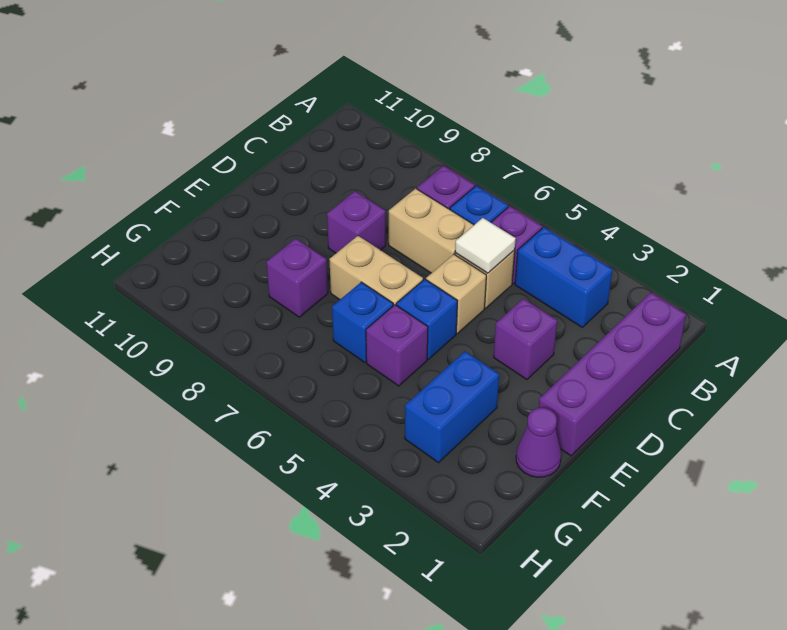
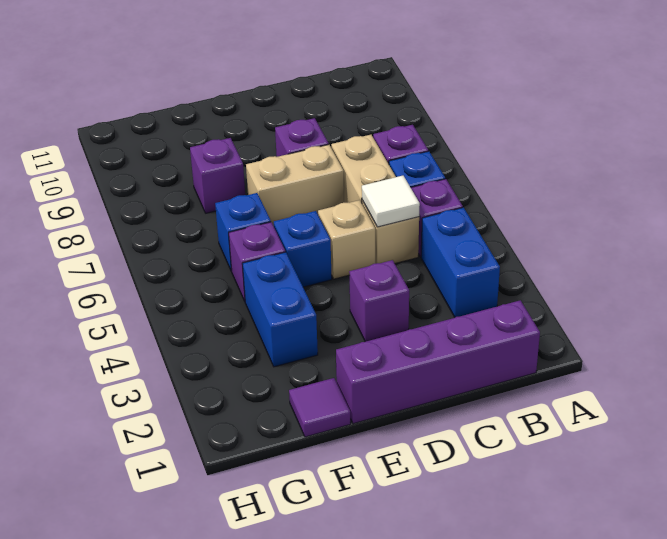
tan 1x2 brick [329,236,423,306] -> tan 1x2 brick turned to [246,145,344,226]
purple 1x1 cone [516,408,561,477] -> purple 1x1 tile [289,378,351,437]
blue 1x2 brick [405,351,499,463] -> blue 1x2 brick turned to [242,252,318,367]

